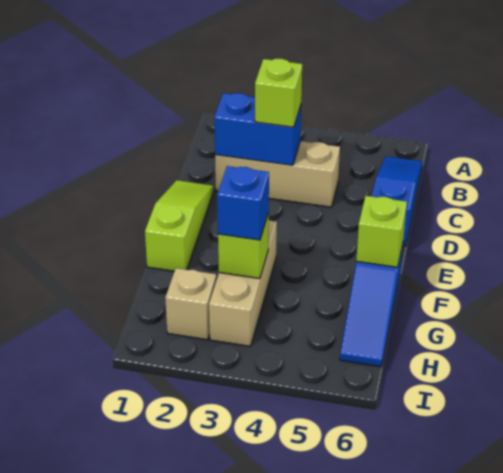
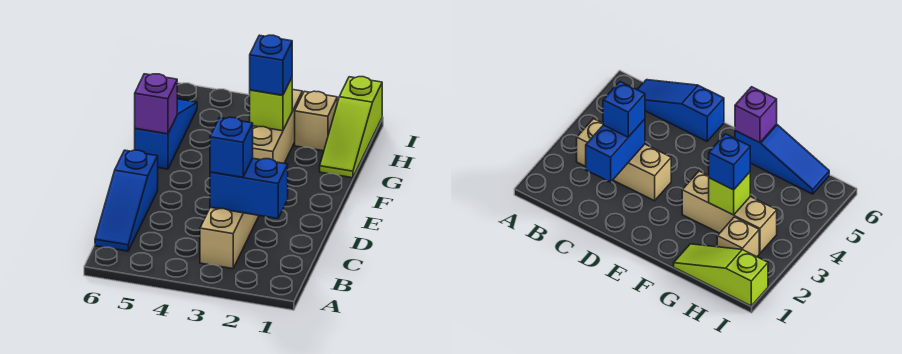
tan 1x3 brick [215,141,340,207] -> tan 1x3 brick turned to [200,207,259,269]
lime 1x1 brick [255,59,302,127] -> blue 1x1 brick [210,117,253,177]
lime 1x3 slope [145,180,214,271] -> lime 1x3 slope moved to [320,77,382,178]
lime 1x1 brick [356,196,407,267] -> purple 1x1 brick [135,74,177,134]

